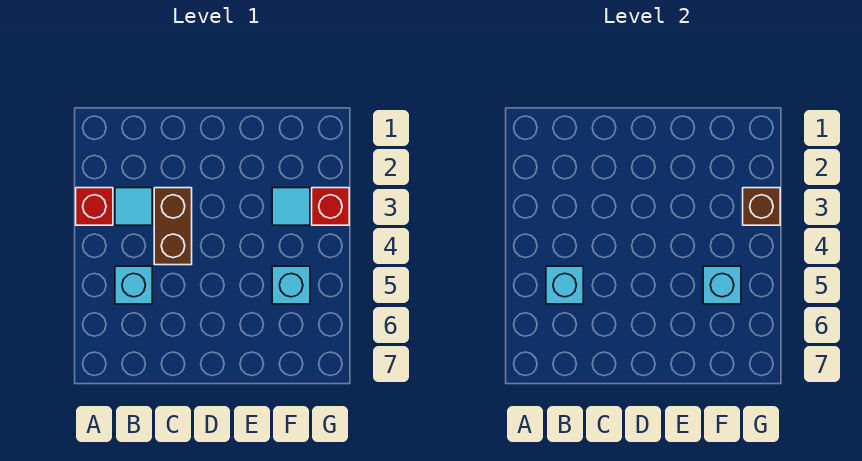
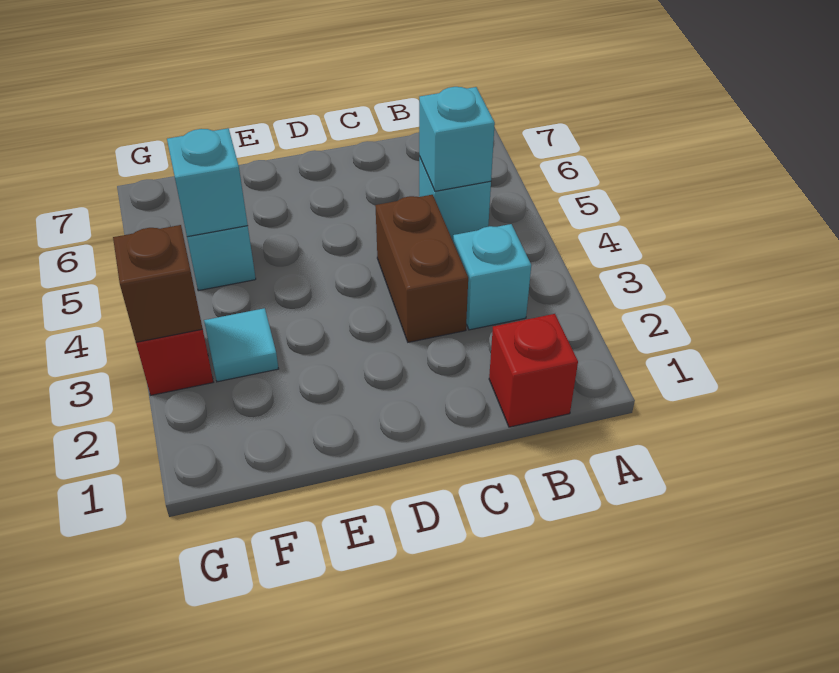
red 1x1 brick [76,188,113,225] -> red 1x1 brick moved to [489,314,578,427]
cyan 1x1 tile [115,188,152,225] -> cyan 1x1 brick [453,224,531,330]

